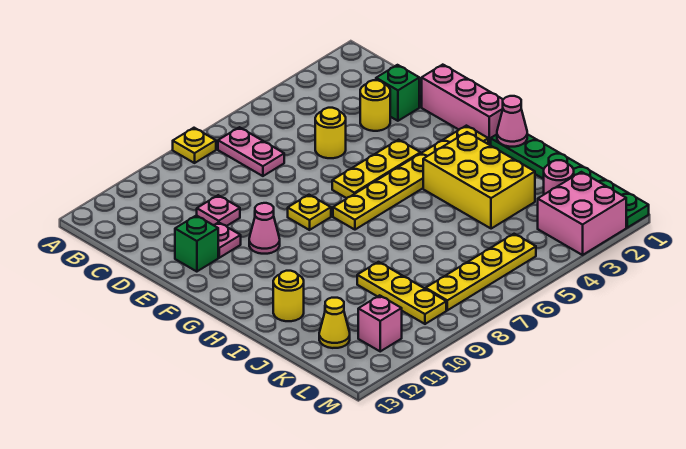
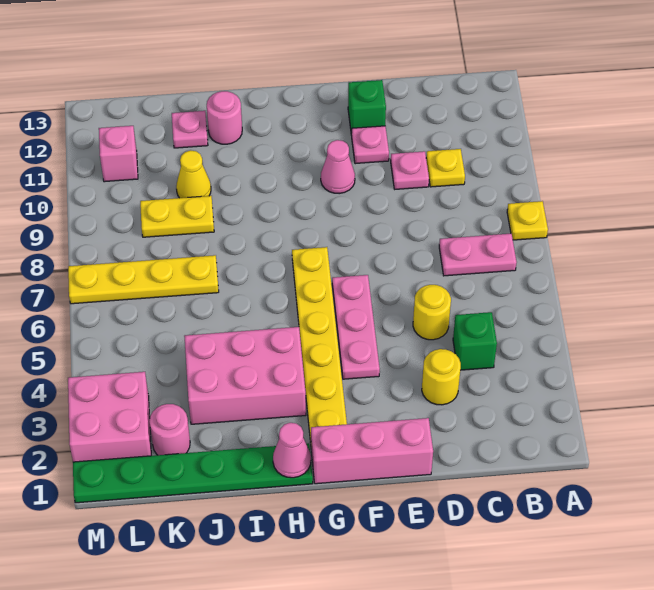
green 1x1 brick [376,65,419,121] -> green 1x1 brick moved to [453,312,497,370]
yellow 1x3 plate [332,140,421,198] -> pink 1x3 plate [332,275,380,379]
yellow 1x1 plate [288,195,331,230] -> yellow 1x1 plate moved to [426,149,465,187]
yellow 2x3 brick [423,132,535,229] -> pink 2x3 brick [184,327,306,424]
yellow 1x1 round brick [273,271,304,321] -> pink 1x1 round brick [207,91,242,144]
yellow 1x3 plate [357,262,446,324] -> yellow 1x2 plate [140,196,214,237]
none -> pink 1x1 plate [172,111,208,148]
yellow 1x1 cone [319,298,350,348] -> yellow 1x1 cone moved to [176,150,211,198]
yellow 1x4 plate [426,234,536,310] -> yellow 1x4 plate turned to [68,255,219,304]

